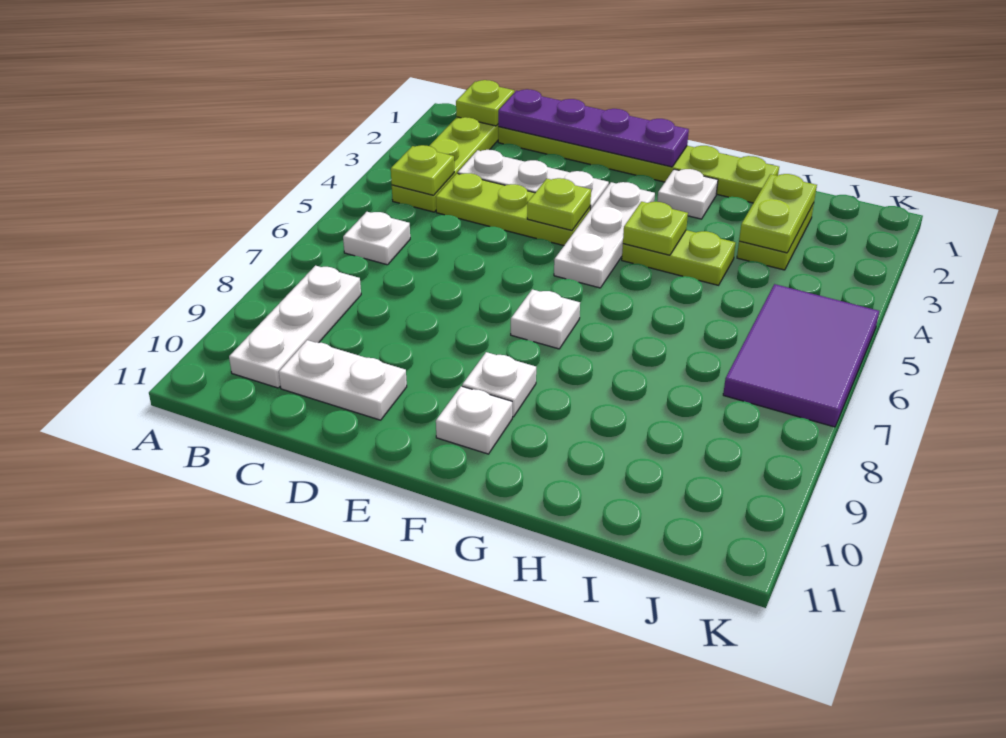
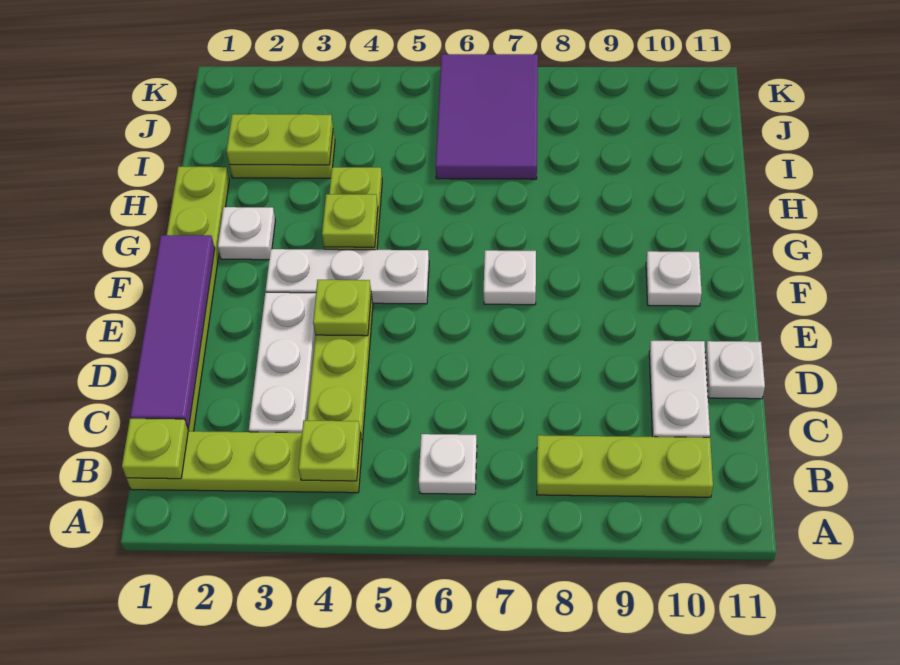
white 1x3 plate [229,266,361,388] -> lime 1x3 plate [537,435,713,497]
purple 1x4 plate [498,89,689,167] -> purple 1x4 tile [130,235,215,429]
white 1x1 plate [462,352,536,417] -> white 1x1 plate moved to [705,341,765,399]
purple 2x3 tile [723,284,879,427] -> purple 2x3 tile turned to [435,54,538,179]

